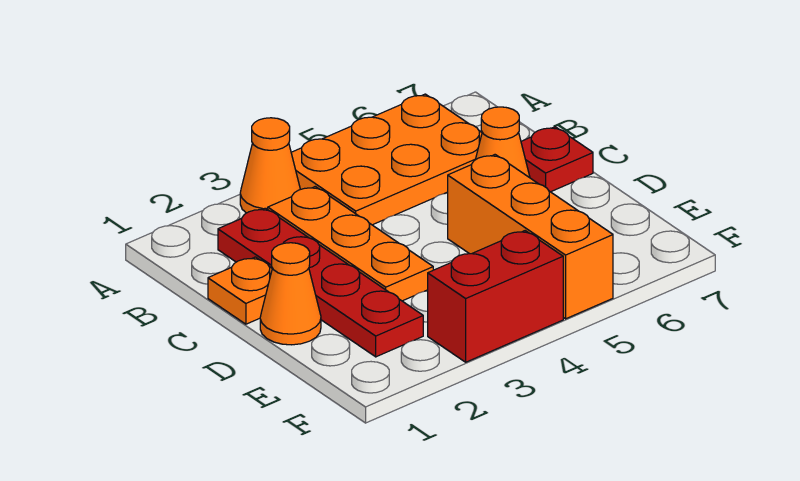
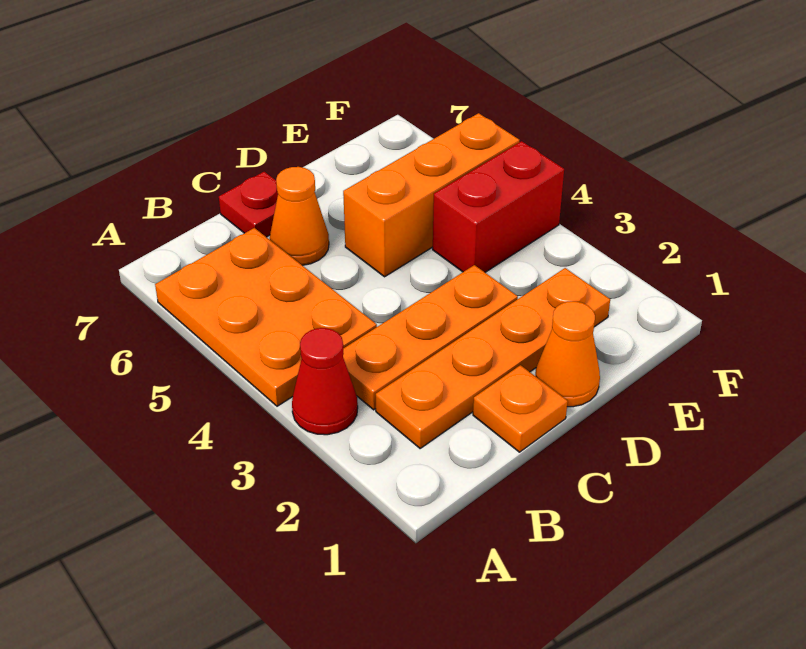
orange 1x1 cone [240,118,300,213] -> red 1x1 cone [292,328,358,435]
red 1x4 plate [218,208,423,357] -> orange 1x4 plate [376,268,610,449]
red 1x2 brick [428,231,563,362] -> red 1x2 brick turned to [433,141,564,272]

